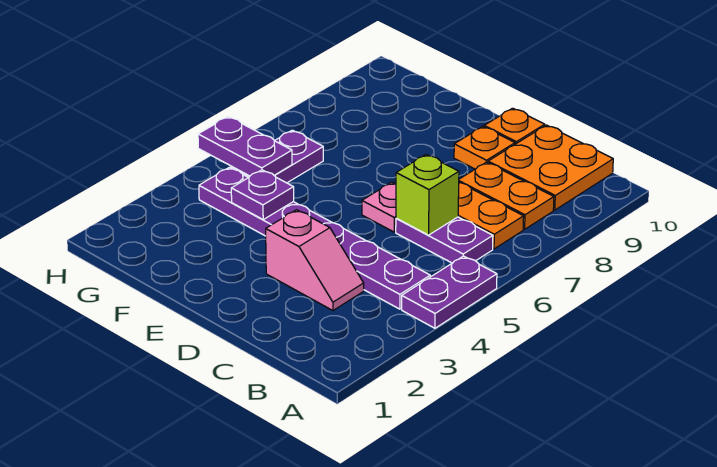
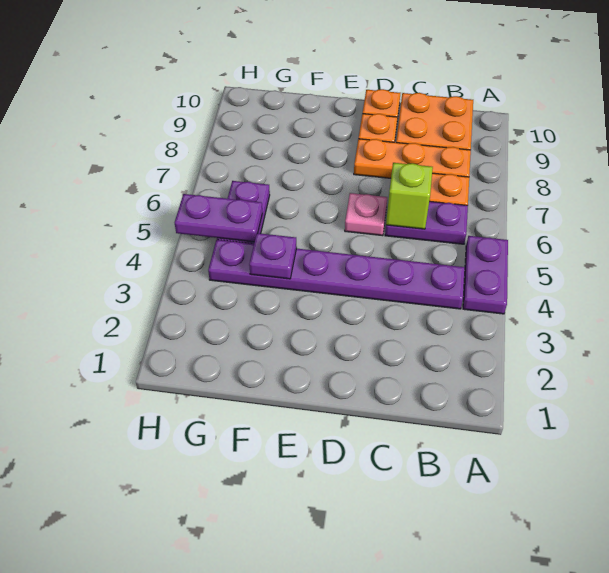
orange 1x2 plate [459,162,554,229] -> orange 1x3 plate [354,139,471,178]
pink 1x2 slope [266,210,364,311] -> none

